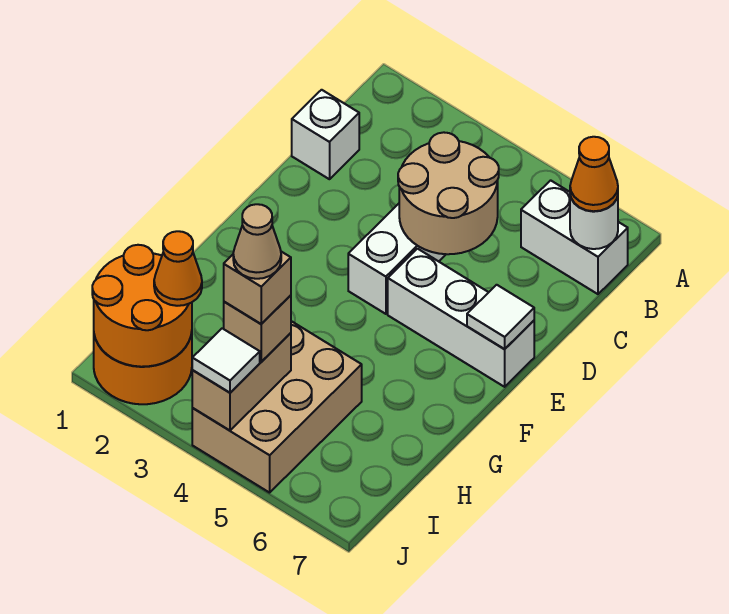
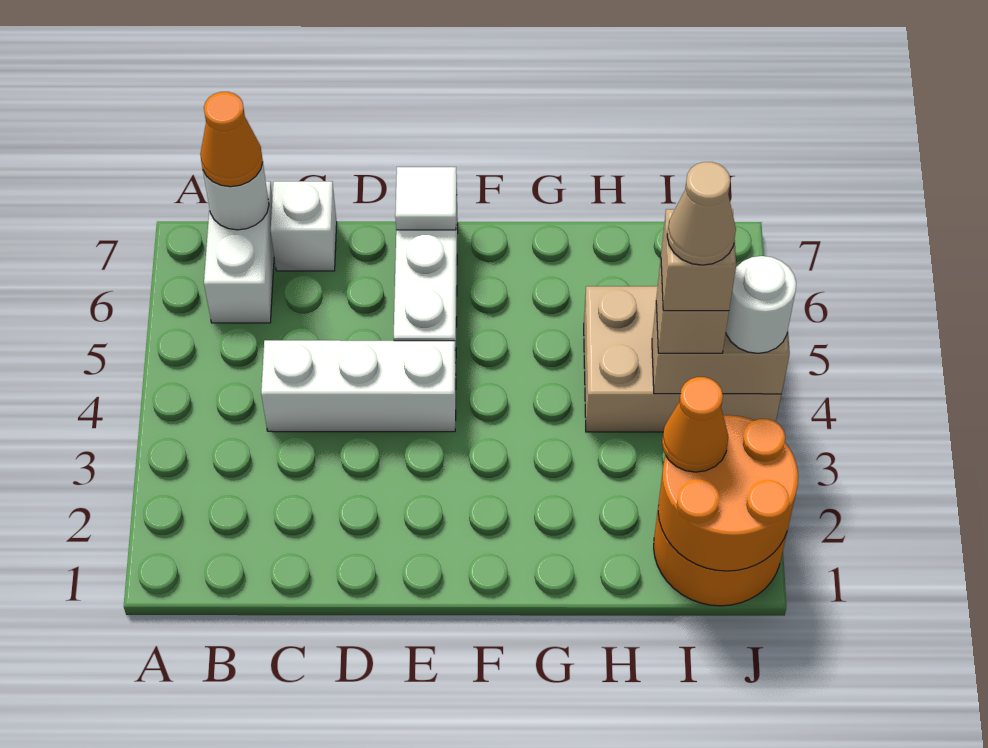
white 1x1 brick [292,90,359,179] -> white 1x1 brick moved to [271,181,337,271]
tan 2x2 round brick [398,132,499,254] -> none
white 1x1 tile [192,328,260,393] -> white 1x1 round brick [726,256,796,353]

